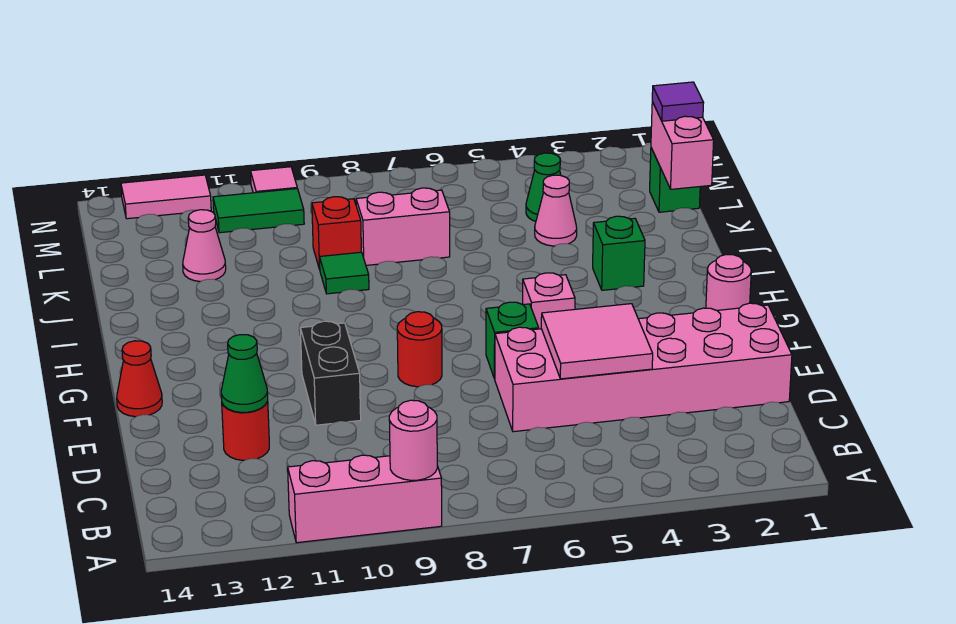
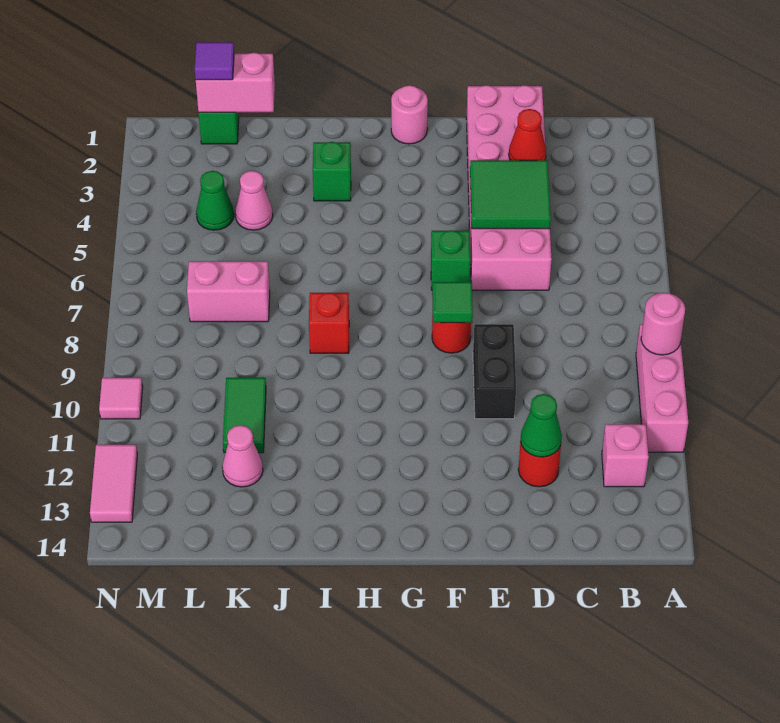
pink 2x2 tile [541,304,653,379] -> green 2x2 tile [470,160,551,229]
black 1x2 brick [300,321,361,425] -> black 1x2 brick turned to [473,324,516,419]
red 1x1 cone [117,341,162,417] -> red 1x1 cone moved to [509,109,546,160]
pink 1x1 brick [523,273,575,329] -> pink 1x1 brick moved to [602,424,649,487]
green 1x1 tile [320,252,369,294] -> green 1x1 tile moved to [432,282,473,323]
pink 1x2 brick [356,188,450,265] -> pink 1x2 brick turned to [187,261,270,322]
red 1x1 brick [312,197,361,270] -> red 1x1 brick moved to [309,293,349,353]
green 1x2 tile [213,189,304,233] -> green 1x2 tile moved to [223,378,266,453]

